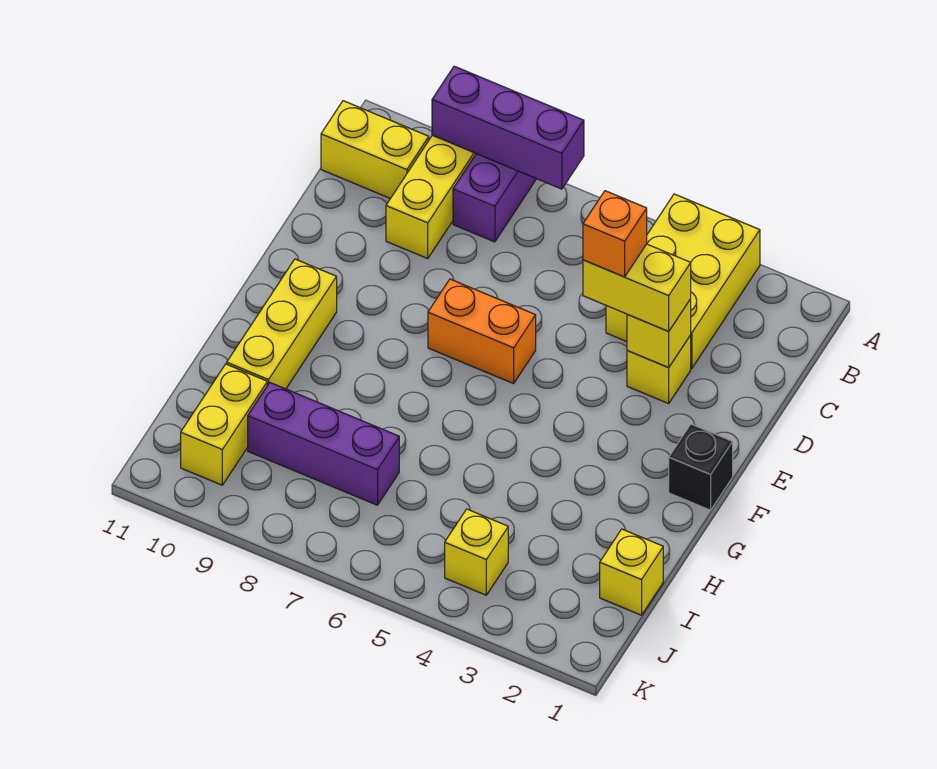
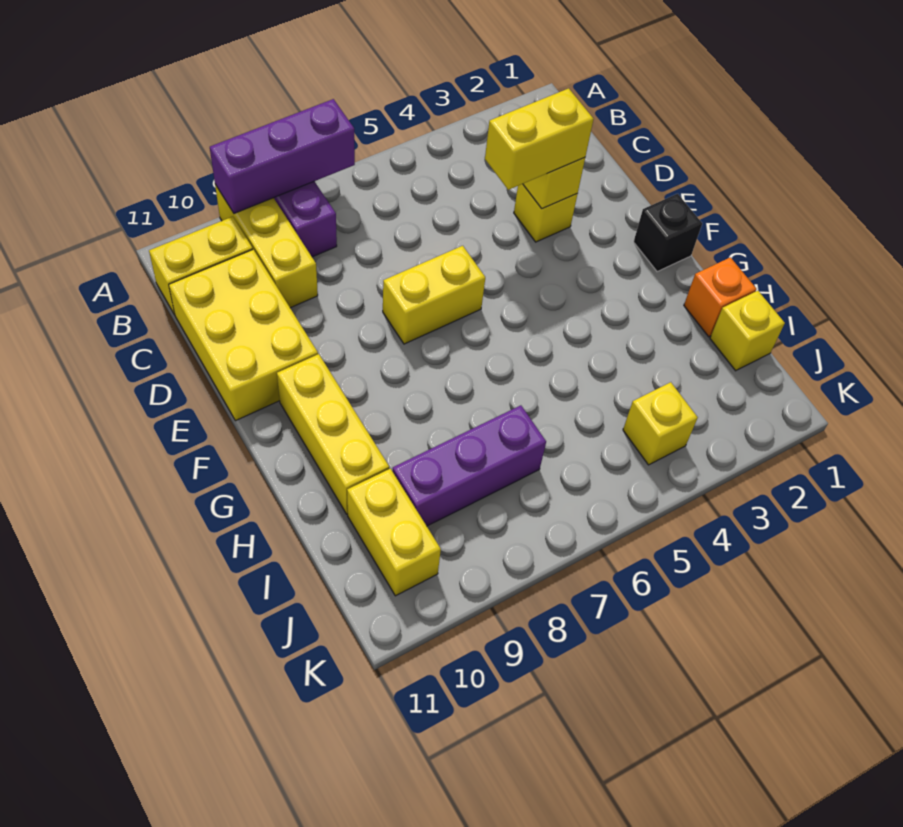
yellow 2x3 brick [606,194,760,369] -> yellow 2x3 brick moved to [169,250,318,421]
orange 1x1 brick [583,191,647,277] -> orange 1x1 brick moved to [684,257,756,337]
orange 1x2 brick [428,279,536,384] -> yellow 1x2 brick [383,246,485,344]

